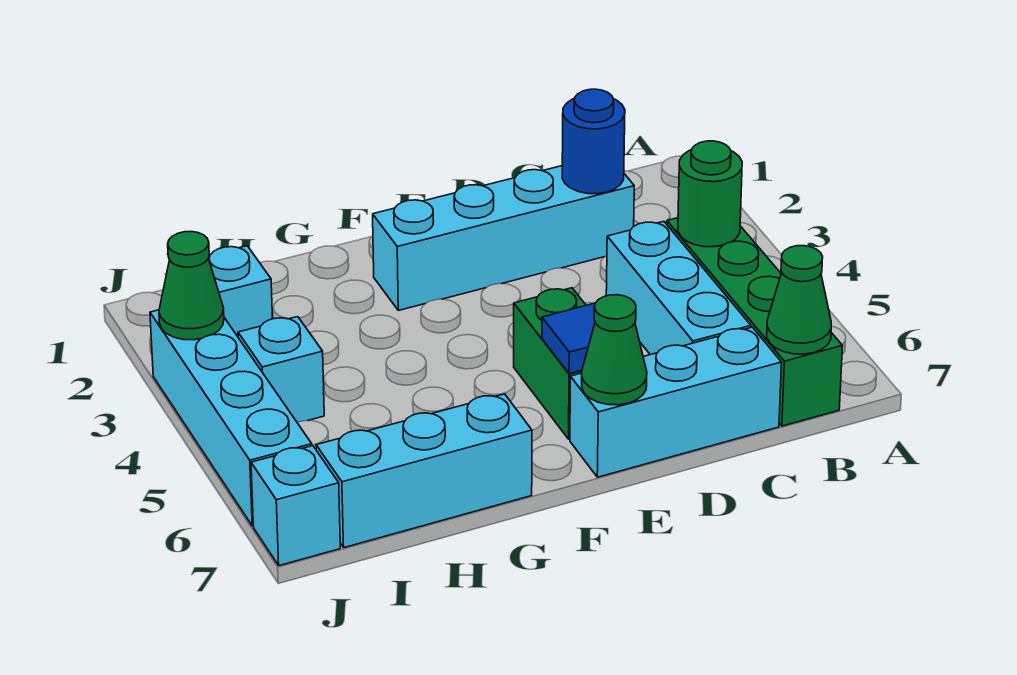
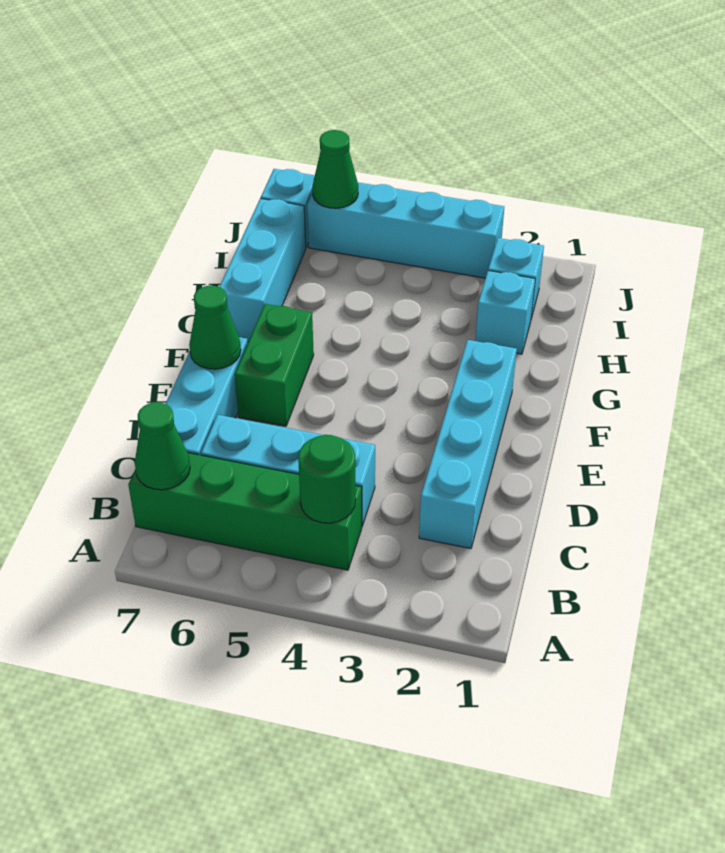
blue 1x1 round brick [562,89,625,194] -> none
green 1x2 brick [514,288,586,439] -> green 1x2 brick turned to [235,304,314,426]
blue 1x1 tile [542,303,595,374] -> none
cyan 1x1 brick [238,317,324,422] -> cyan 1x1 brick moved to [475,271,535,354]
green 1x1 cone [159,232,224,340] -> green 1x1 cone moved to [312,130,358,208]

